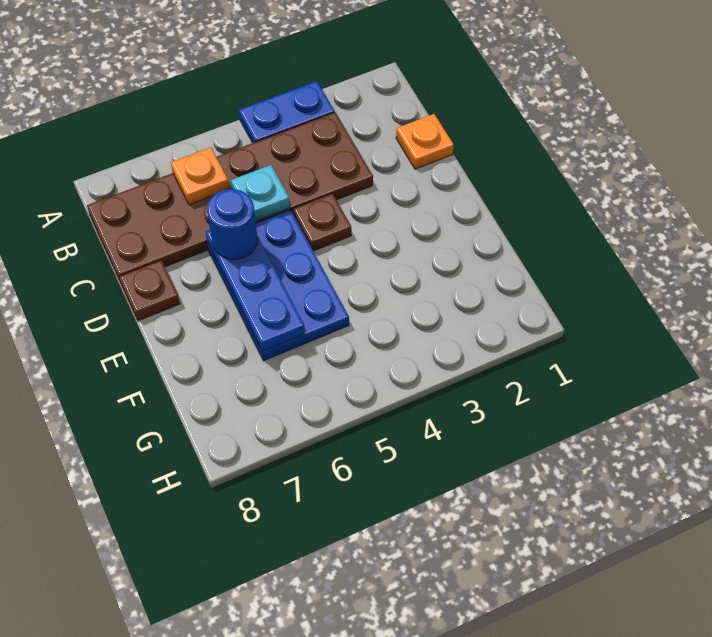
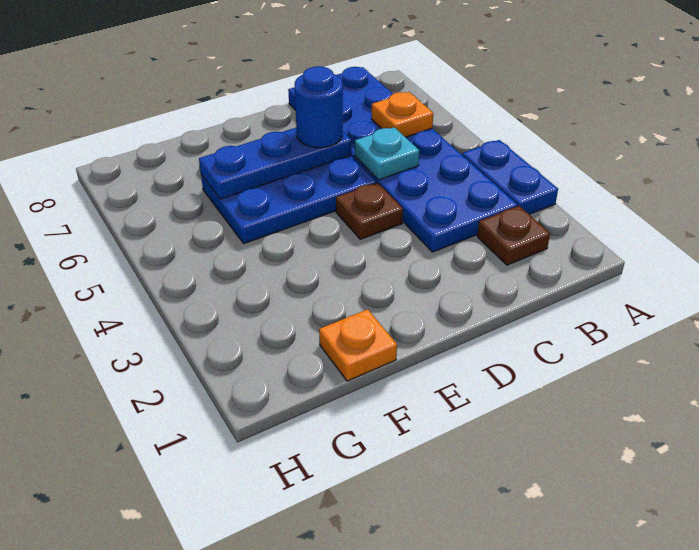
brown 2x6 plate [87,112,373,283] -> blue 2x6 plate [288,67,518,252]
orange 1x1 plate [396,114,454,169] -> orange 1x1 plate moved to [319,309,397,381]
brown 1x1 plate [119,260,180,321] -> brown 1x1 plate moved to [477,206,550,265]

